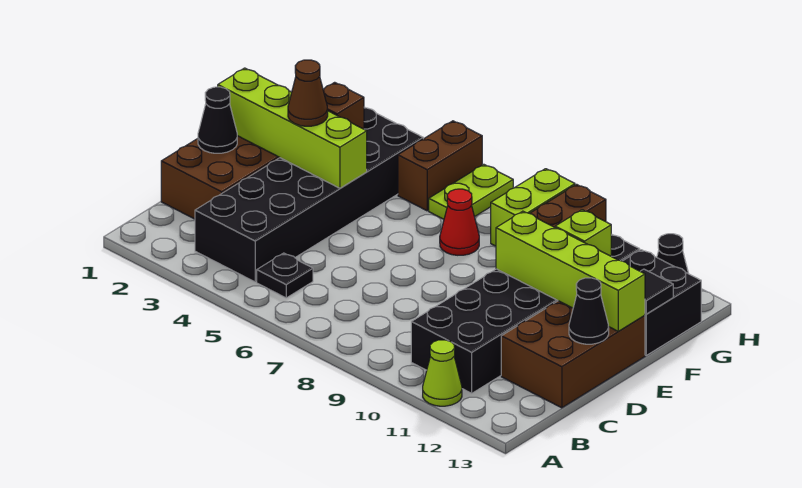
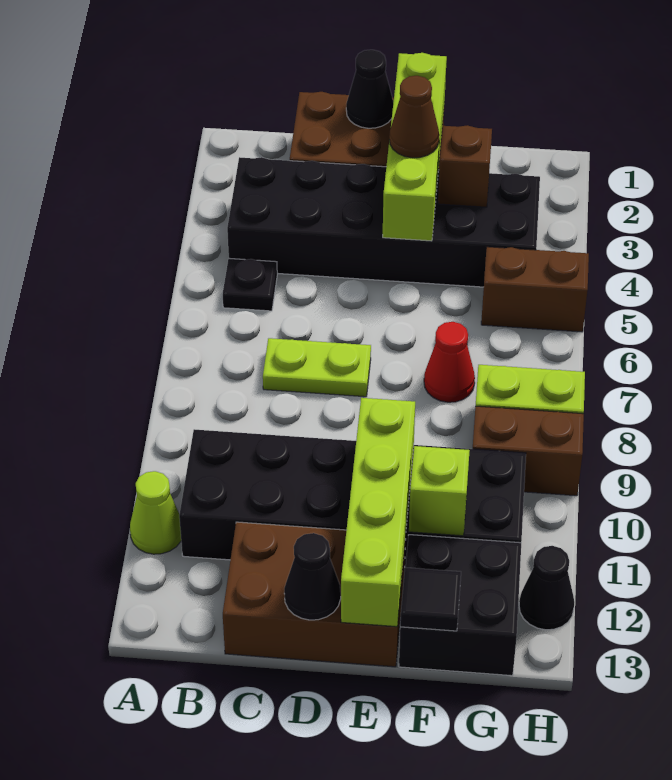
lime 1x2 plate [429,164,513,219] -> lime 1x2 plate moved to [263,338,371,397]

